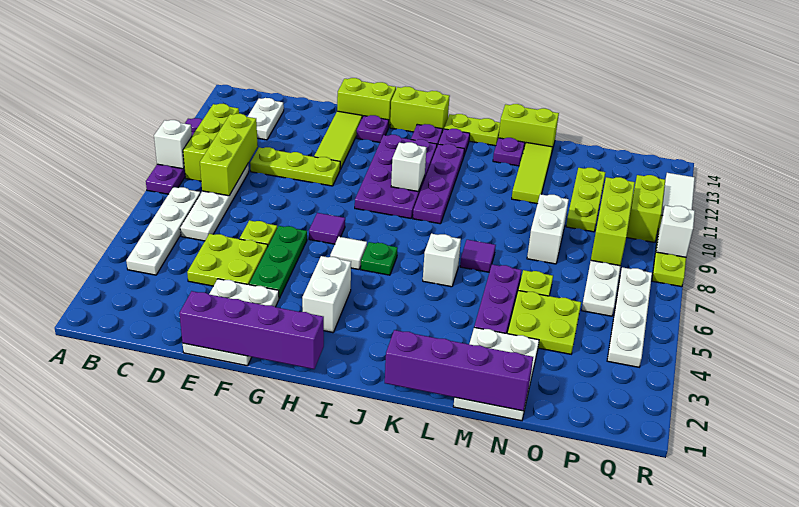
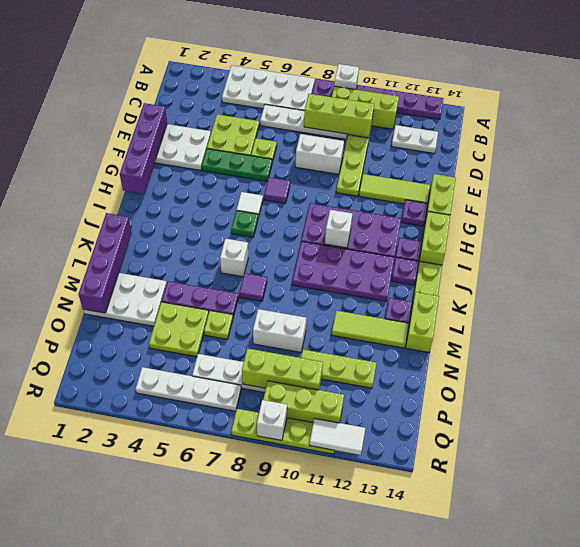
purple 1x4 plate [146,118,202,194] -> purple 1x6 plate [312,79,444,119]
white 1x4 plate [126,187,200,275] -> white 2x4 plate [222,65,315,111]
white 1x2 brick [302,256,351,333] -> white 1x2 brick moved to [296,134,344,174]
purple 1x4 plate [413,144,464,224] -> purple 2x4 plate [292,241,394,301]
lime 1x2 brick [626,175,665,242] -> lime 1x3 brick [263,381,344,423]

